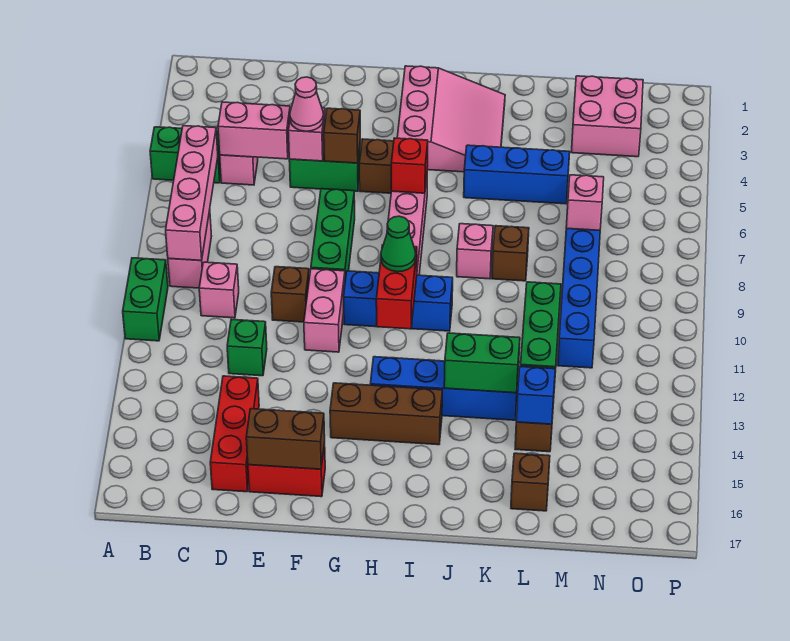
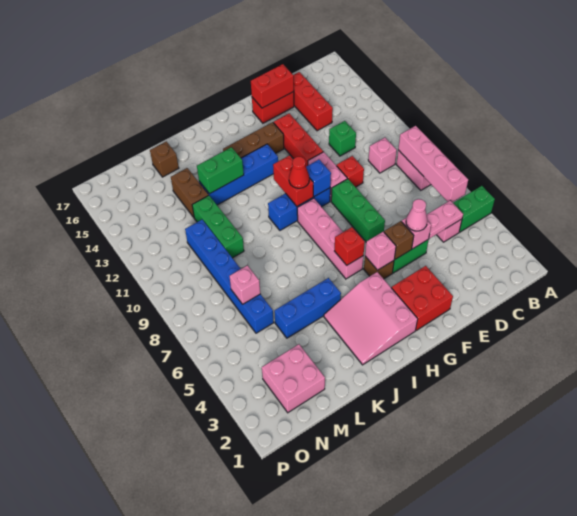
green 1x2 brick [123,258,168,341] -> none
pink 1x2 brick [218,102,290,159] -> pink 1x2 plate [427,200,463,238]
brown 1x1 brick [271,267,309,322] -> red 1x1 brick [337,156,364,187]
brown 1x2 brick [246,409,325,469] -> red 1x2 brick [251,64,294,108]
none -> red 2x2 brick [391,266,453,330]
none -> red 1x3 brick [274,113,323,166]
green 1x1 cone [381,216,416,272] -> red 1x1 cone [289,157,309,188]
pink 1x1 brick [457,224,493,279] -> pink 1x1 brick moved to [365,232,396,270]
brown 1x1 brick [492,226,529,281] -> none
blue 1x1 brick [516,367,555,424] -> blue 1x1 brick moved to [306,160,331,197]

